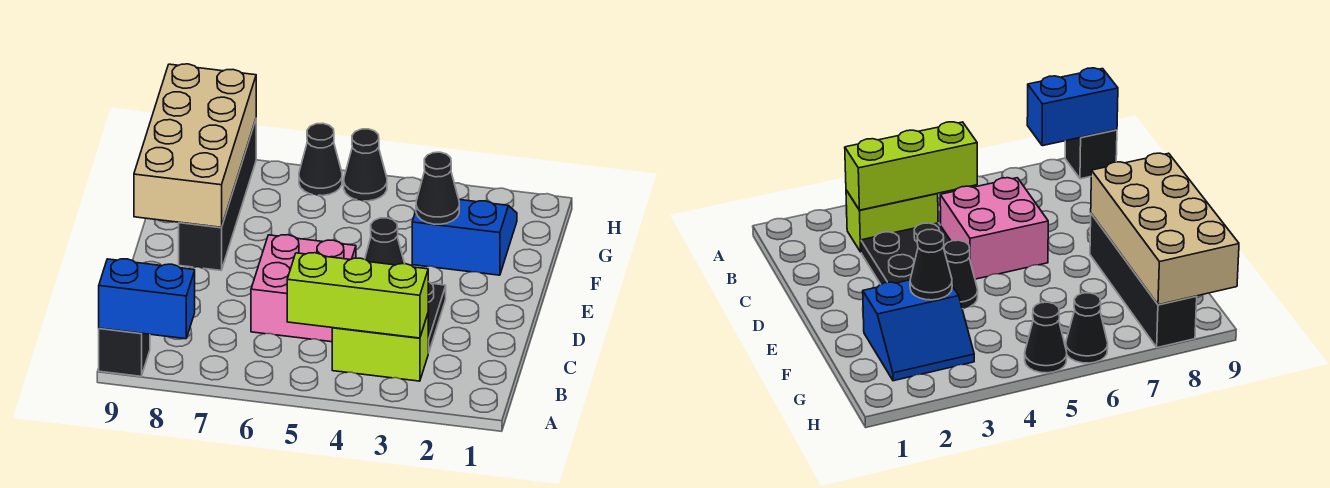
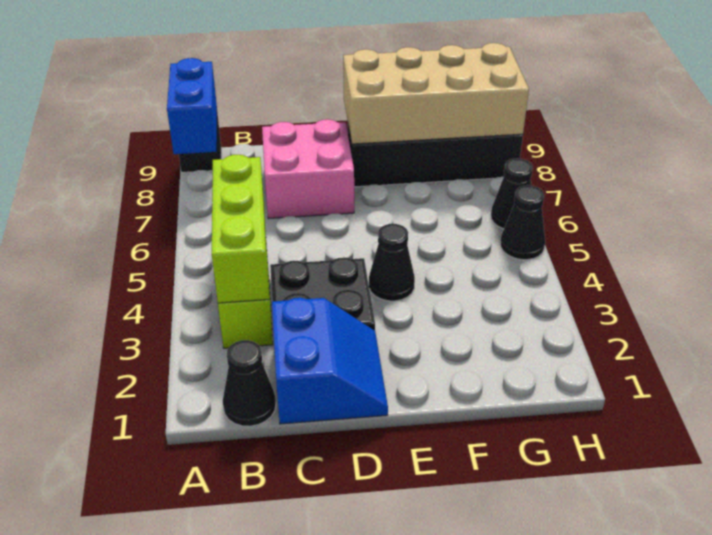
pink 2x2 brick [251,235,356,342] -> pink 2x2 brick moved to [262,119,354,219]
blue 2x2 slope [412,200,517,275] -> blue 2x2 slope moved to [272,298,388,424]
black 1x1 cone [416,152,459,224] -> black 1x1 cone moved to [223,340,276,426]

